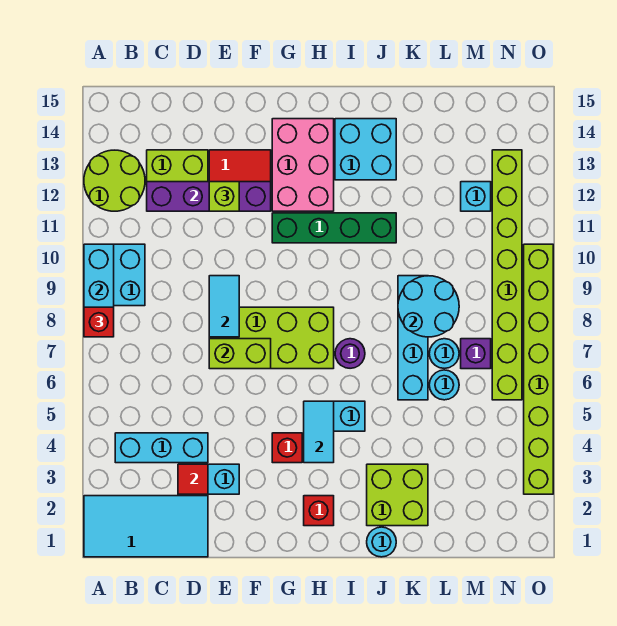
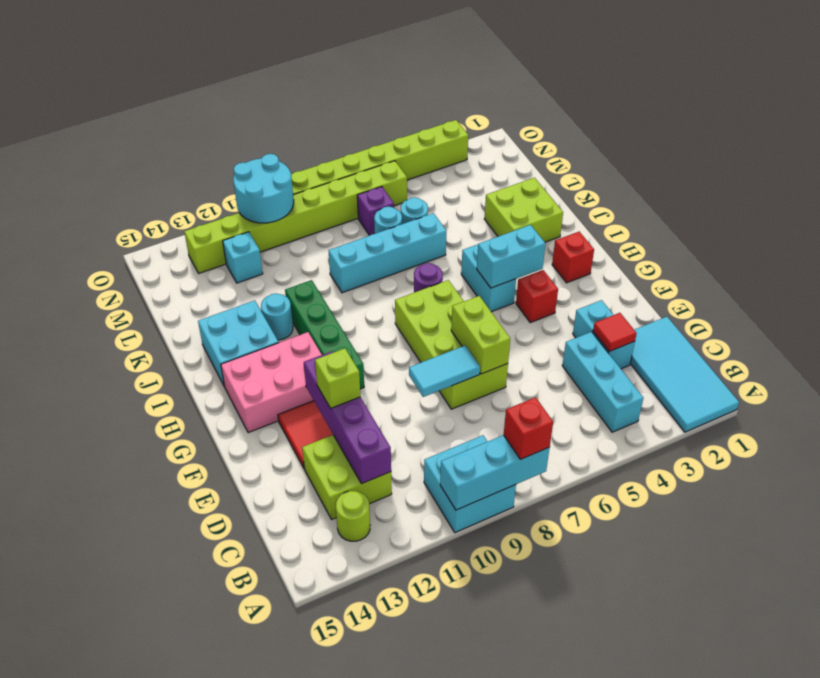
lime 2x2 round brick [84,150,145,211] -> lime 1x1 round brick [336,491,370,541]
cyan 1x2 tile [304,401,334,463] -> cyan 1x2 brick [477,225,545,288]
cyan 1x1 round brick [367,527,396,557] -> cyan 1x1 round brick moved to [261,293,293,340]
cyan 2x2 round brick [398,276,459,337] -> cyan 2x2 round brick moved to [233,154,294,223]

